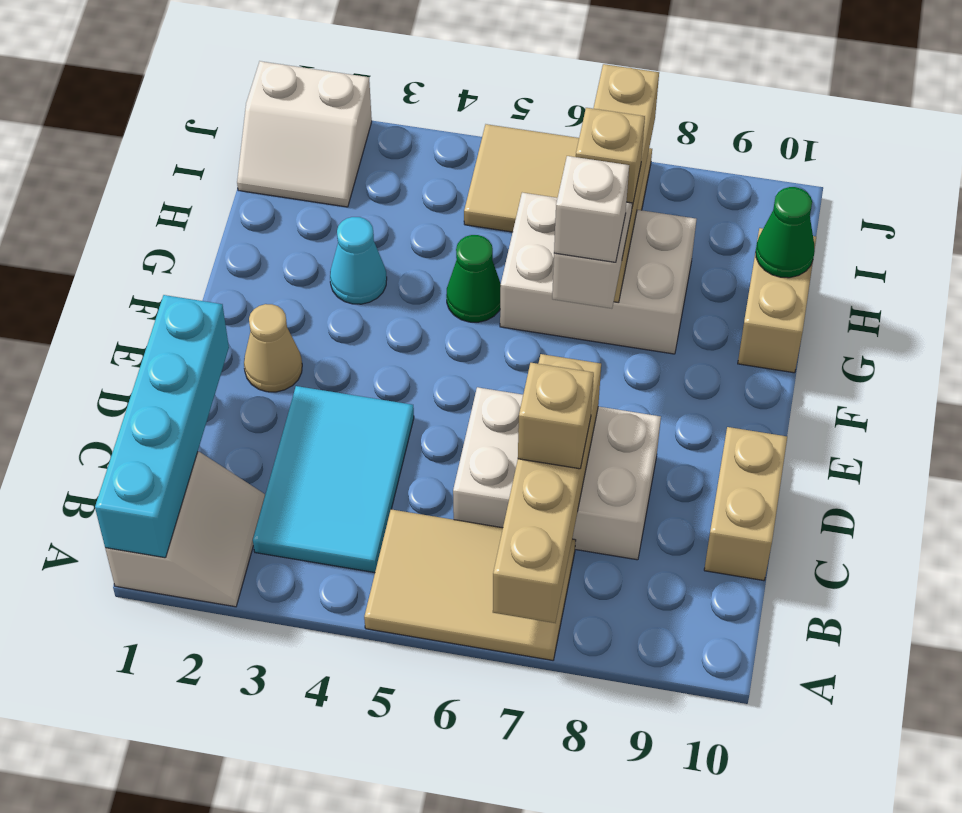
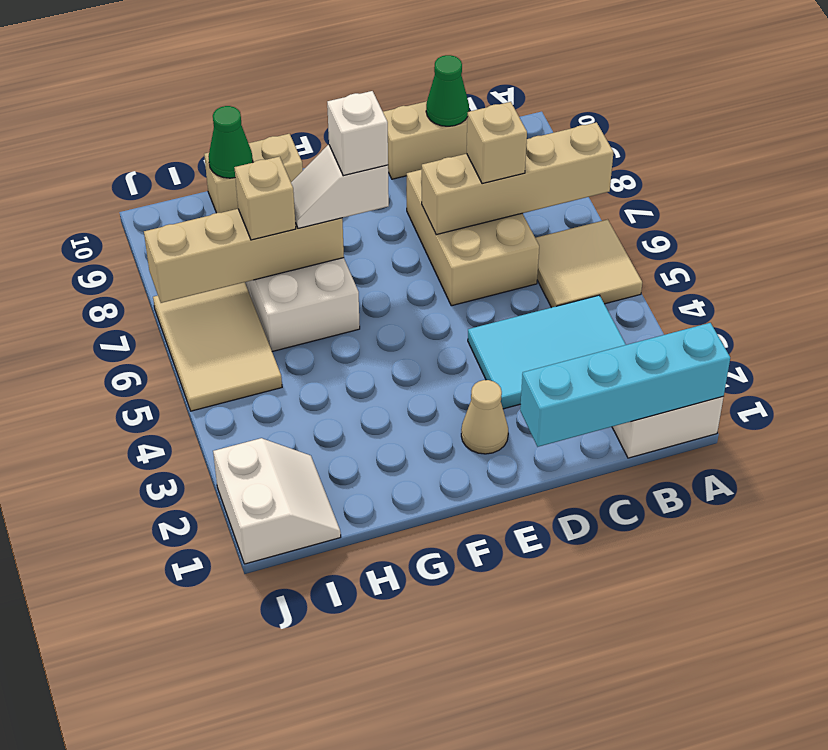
tan 2x3 tile [364,509,576,660] -> tan 2x2 tile [535,219,642,308]
white 2x3 brick [453,387,661,560] -> tan 2x3 brick [407,170,539,306]
cyan 1x1 cone [330,217,387,304] -> none
green 1x1 cone [446,235,501,322] -> green 1x1 cone moved to [426,55,469,126]

